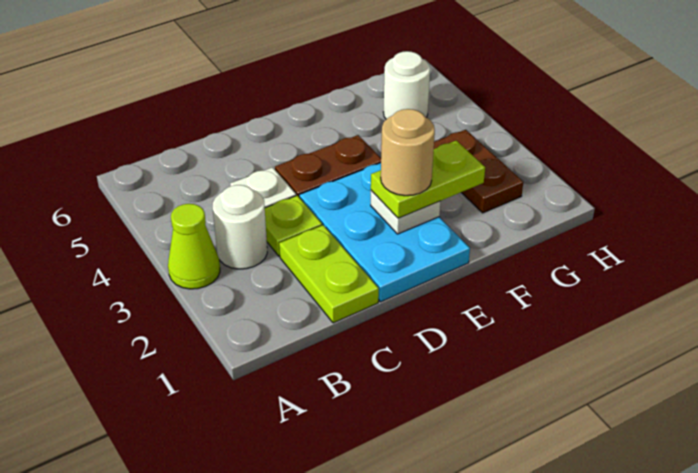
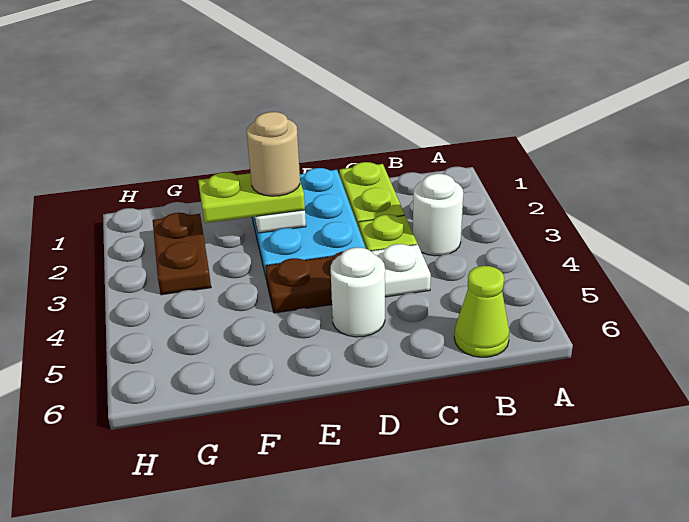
lime 1x1 cone [168,204,220,289] -> lime 1x1 cone moved to [454,266,510,357]
white 1x1 round brick [383,51,430,119] -> white 1x1 round brick moved to [331,247,385,337]

